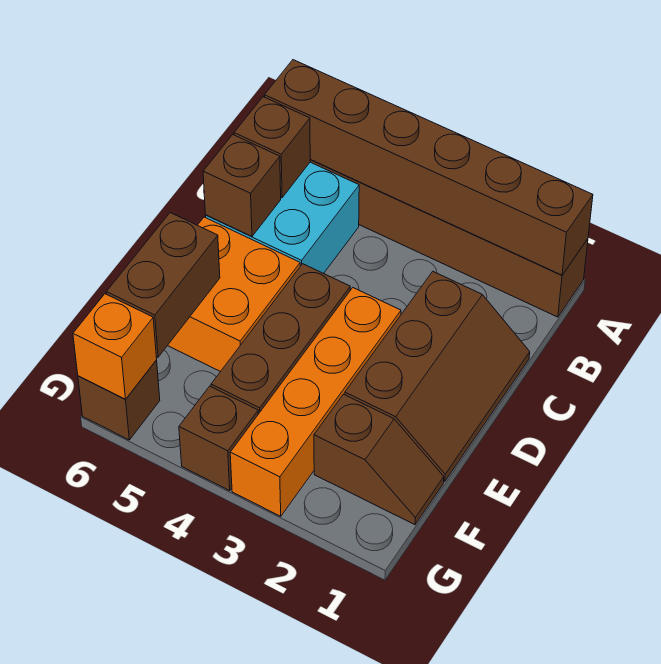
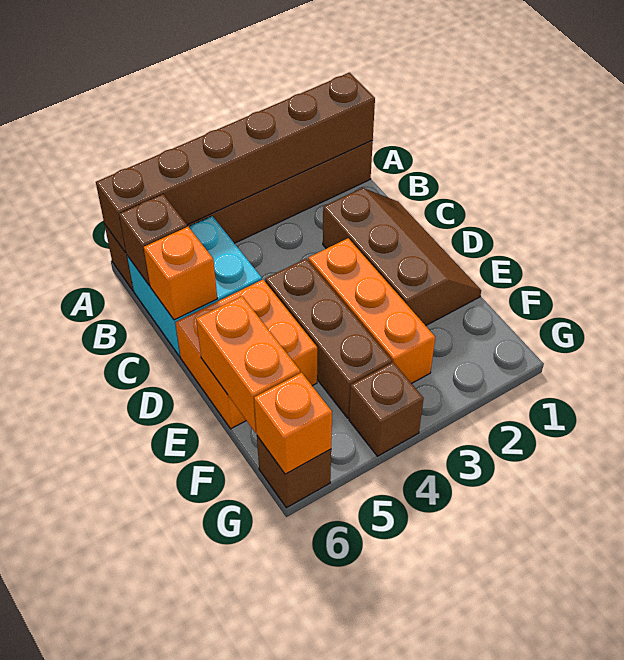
brown 1x1 brick [203,135,281,236] -> orange 1x1 brick [144,227,217,320]
orange 1x4 brick [230,288,401,516] -> orange 1x3 brick [308,238,435,383]
brown 1x2 brick [107,213,220,357] -> orange 1x2 brick [196,296,300,433]
brown 1x2 slope [314,394,444,525] -> none

